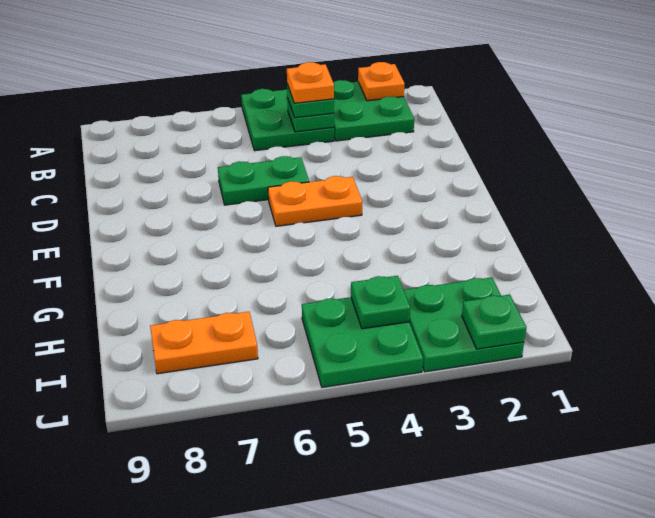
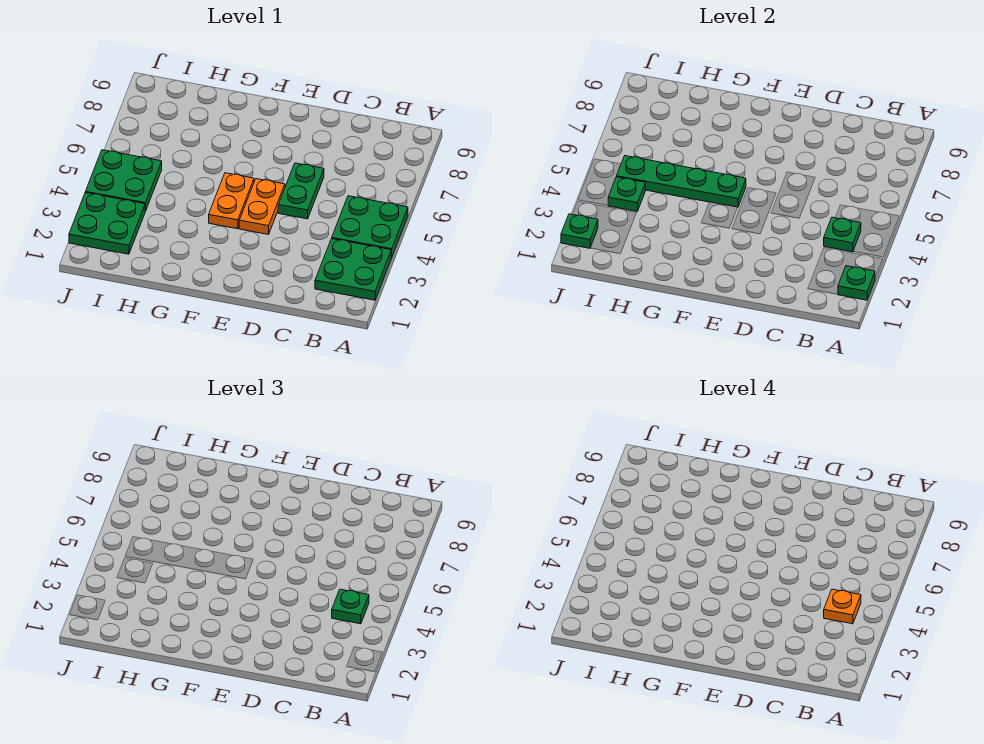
orange 1x1 plate [358,62,405,101] -> green 1x1 plate [838,266,875,300]
none -> green 1x4 plate [617,156,746,207]
orange 1x2 plate [150,312,258,374] -> orange 1x2 plate moved to [209,173,254,229]

